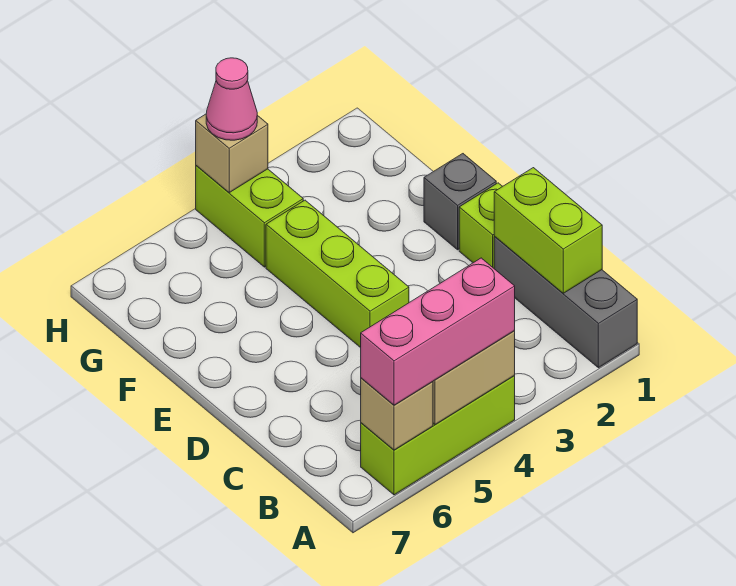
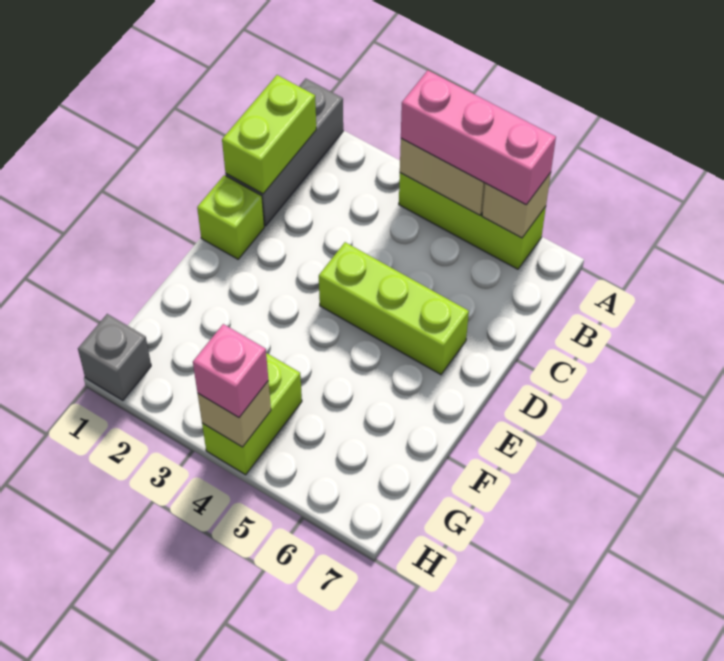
lime 1x3 brick [266,200,409,348] -> lime 1x3 brick turned to [319,242,469,375]
grey 1x1 brick [424,154,496,250] -> grey 1x1 brick moved to [78,314,151,400]
pink 1x1 cone [206,58,257,140] -> pink 1x1 brick [193,324,268,417]

